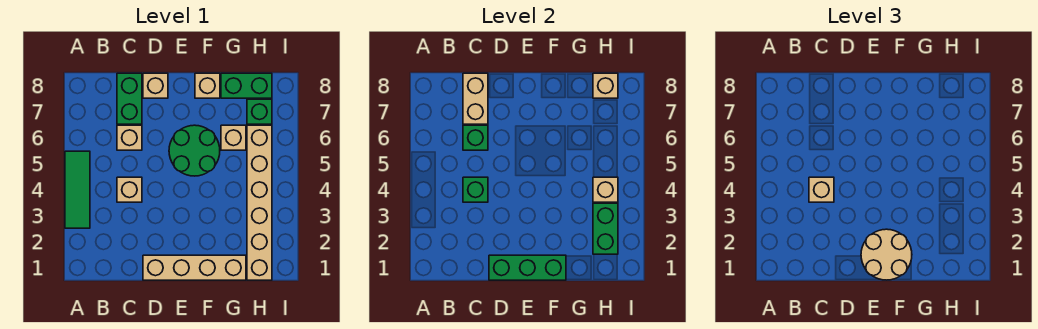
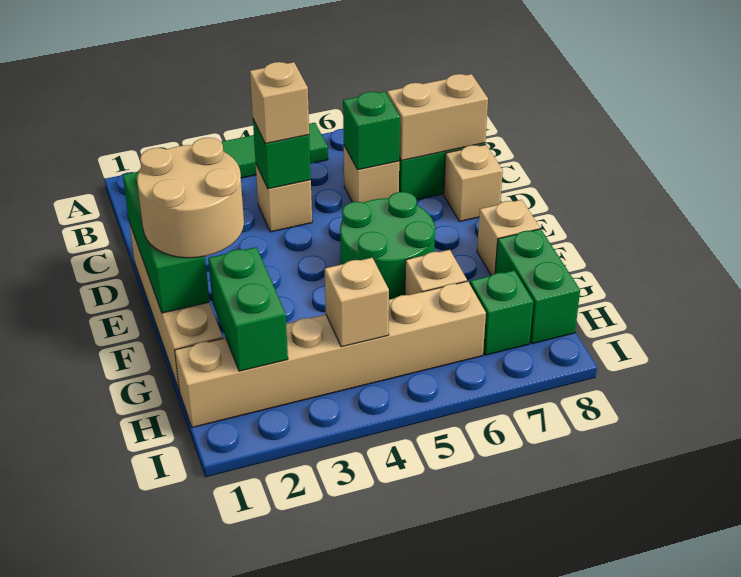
green 1x2 brick [593,203,618,254] -> green 1x2 brick turned to [208,247,288,371]
tan 1x1 brick [593,73,618,98] -> none

